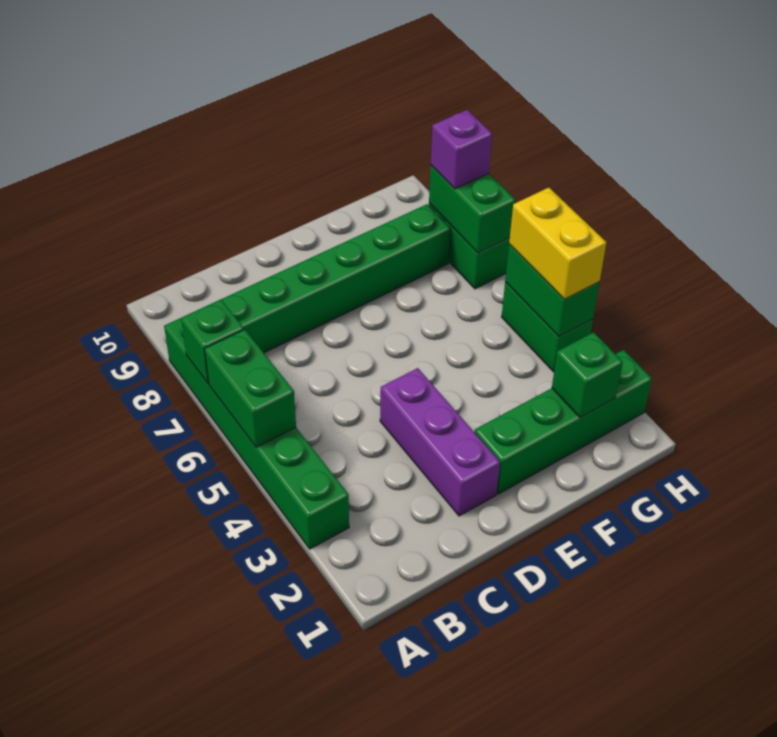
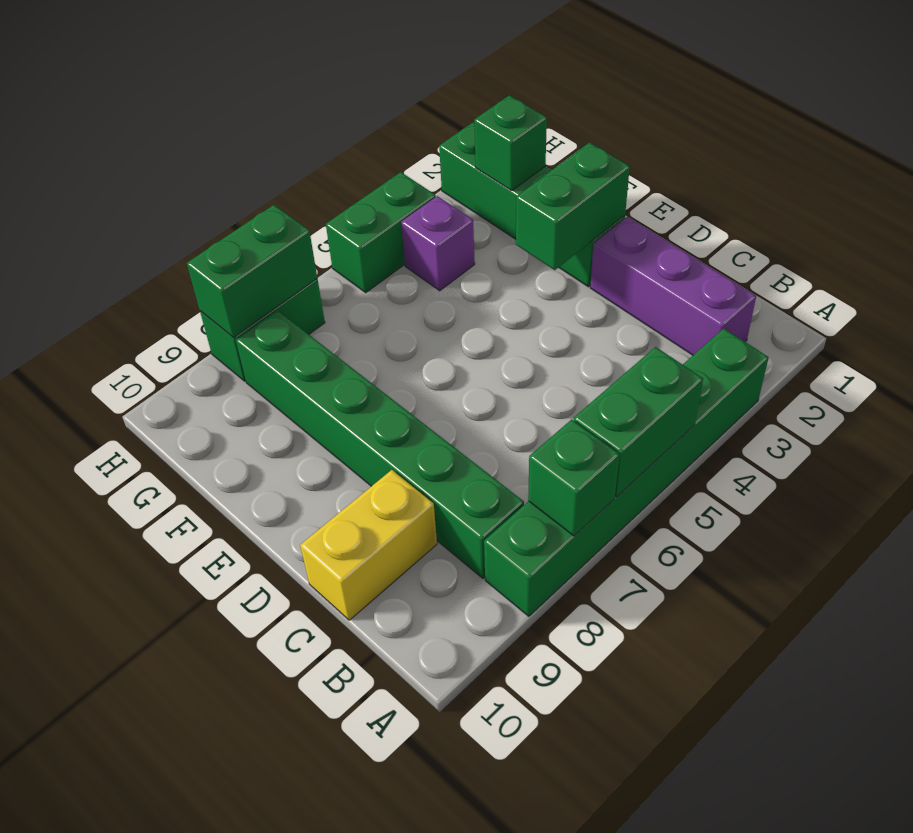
purple 1x3 brick [380,368,500,516] -> purple 1x3 brick turned to [590,217,756,355]
green 1x2 brick [505,244,599,337] -> green 1x2 brick moved to [516,142,630,270]
yellow 1x2 brick [509,188,606,299] -> yellow 1x2 brick moved to [300,470,437,620]
purple 1x1 brick [431,110,492,189] -> purple 1x1 brick moved to [401,196,475,291]

